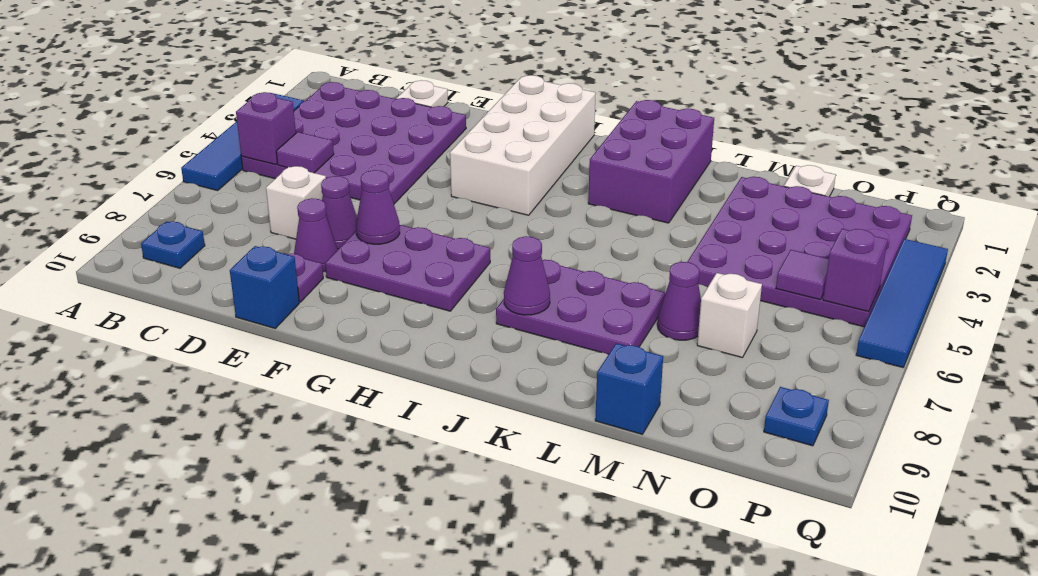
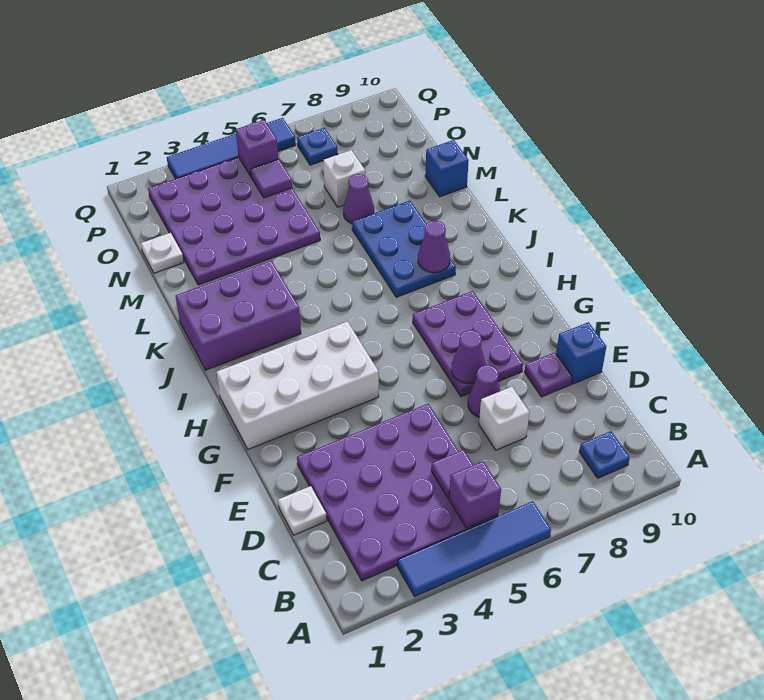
purple 1x1 cone [294,198,338,272] -> none
purple 2x3 plate [496,260,665,354] -> blue 2x3 plate [352,201,456,297]
blue 1x1 plate [764,387,829,446] -> blue 1x1 plate moved to [297,128,338,165]

